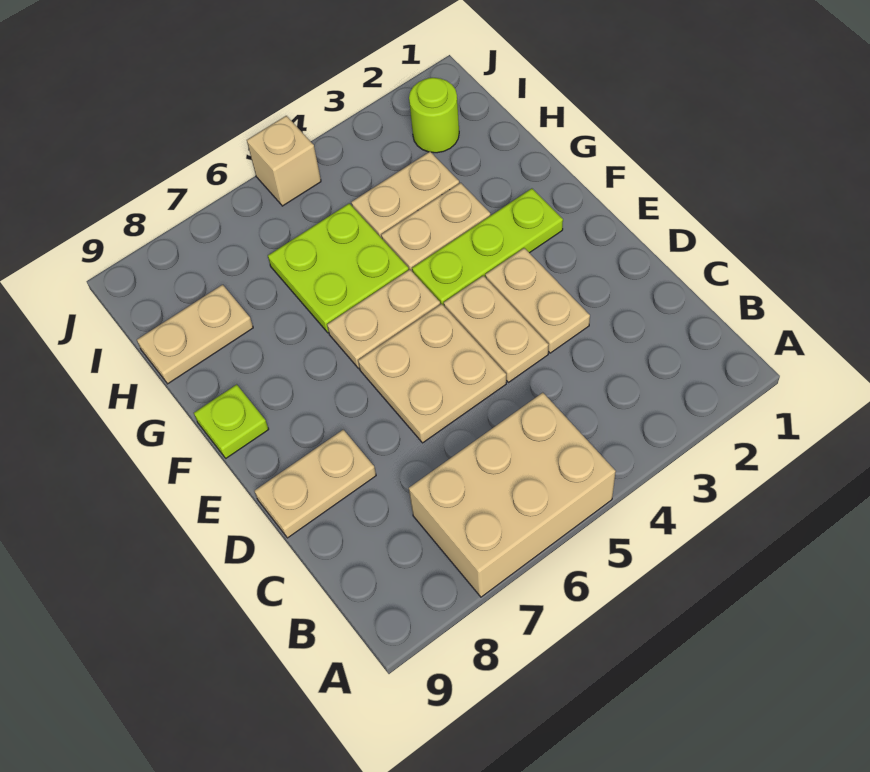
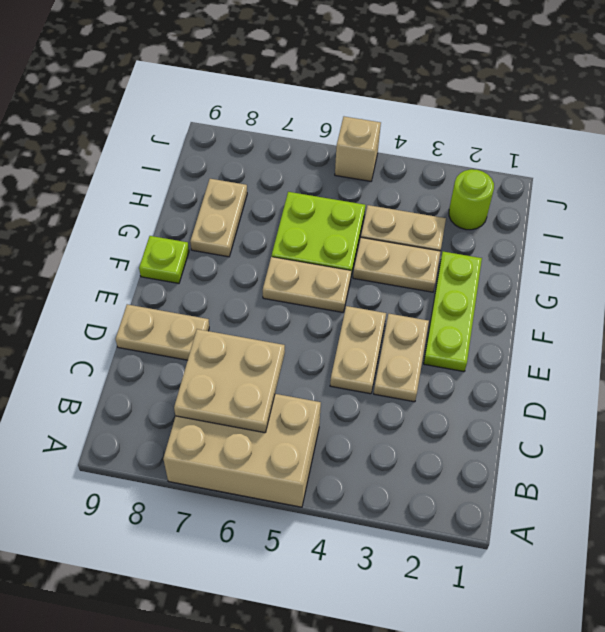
tan 2x2 plate [358,304,506,443] -> tan 2x2 plate moved to [174,329,285,433]
lime 1x3 plate [412,188,563,306] -> lime 1x3 plate turned to [424,252,482,372]
tan 1x2 plate [137,285,253,384] -> tan 1x2 plate turned to [190,179,247,257]

